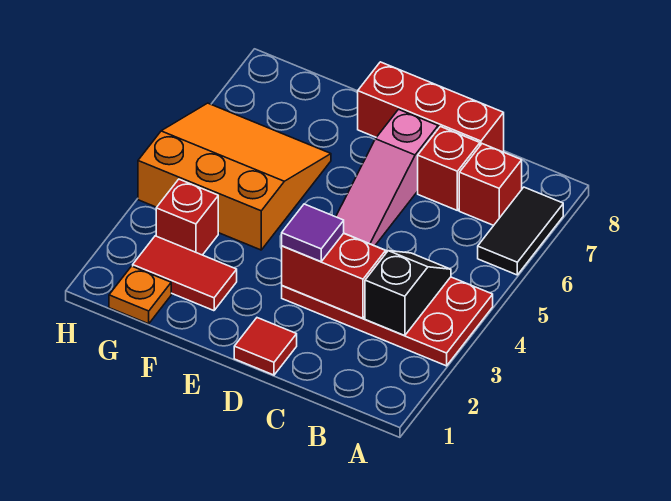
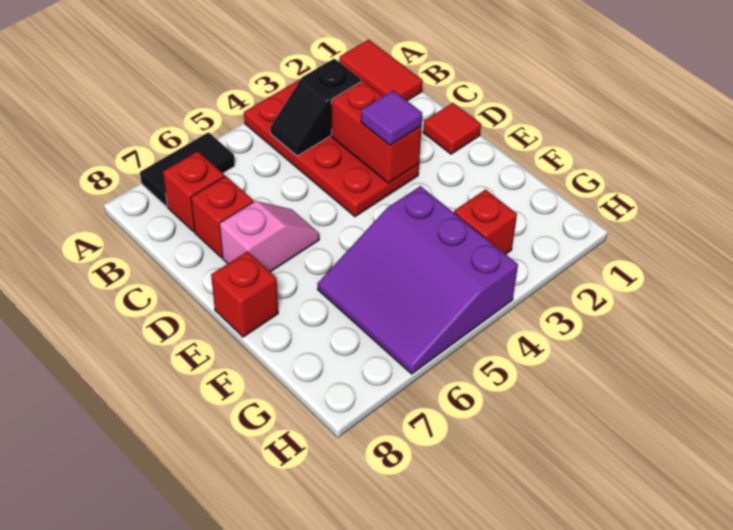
red 1x3 brick [358,62,504,152] -> red 1x1 brick [211,251,278,337]
pink 1x3 slope [336,109,438,246] -> pink 1x2 slope [220,201,319,272]
red 1x2 tile [133,236,237,311] -> red 1x2 tile moved to [340,40,423,101]
orange 3x3 slope [138,103,331,250] -> purple 3x3 slope [317,186,518,374]
orange 1x1 plate [109,266,171,324] -> none

